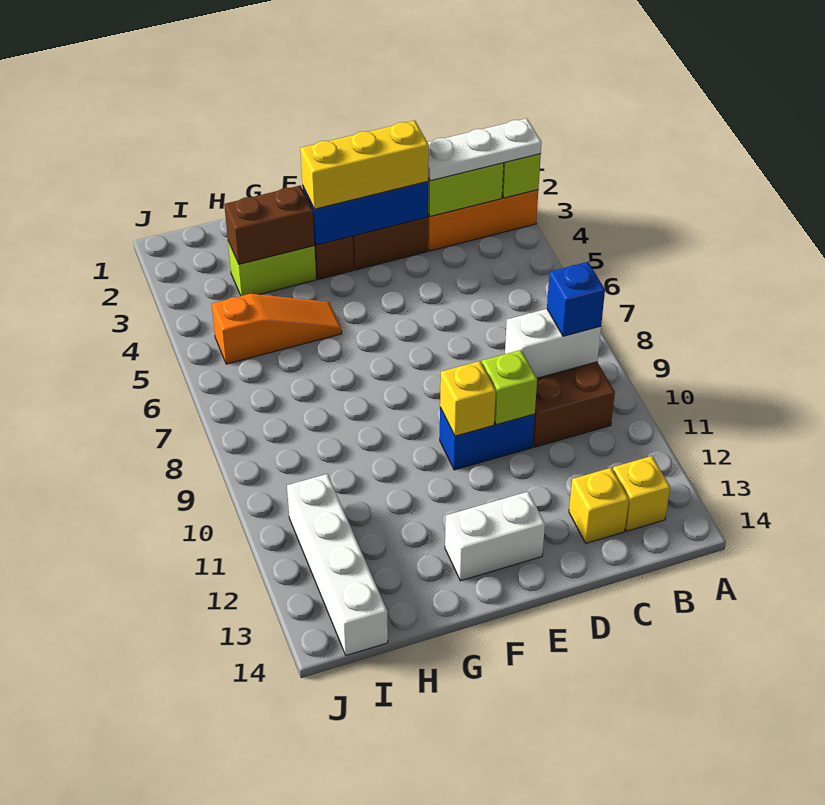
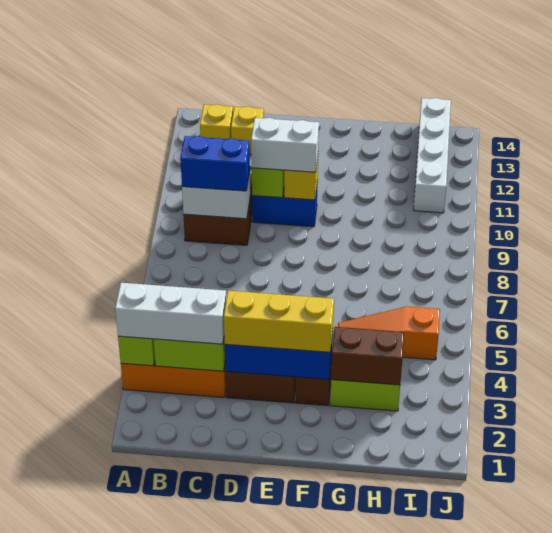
white 1x3 plate [428,118,542,181] -> white 1x3 brick [115,283,226,344]
blue 1x1 brick [547,262,605,336] -> blue 1x2 brick [180,136,250,191]
white 1x2 brick [445,492,545,581] -> white 1x2 brick moved to [251,118,319,172]

